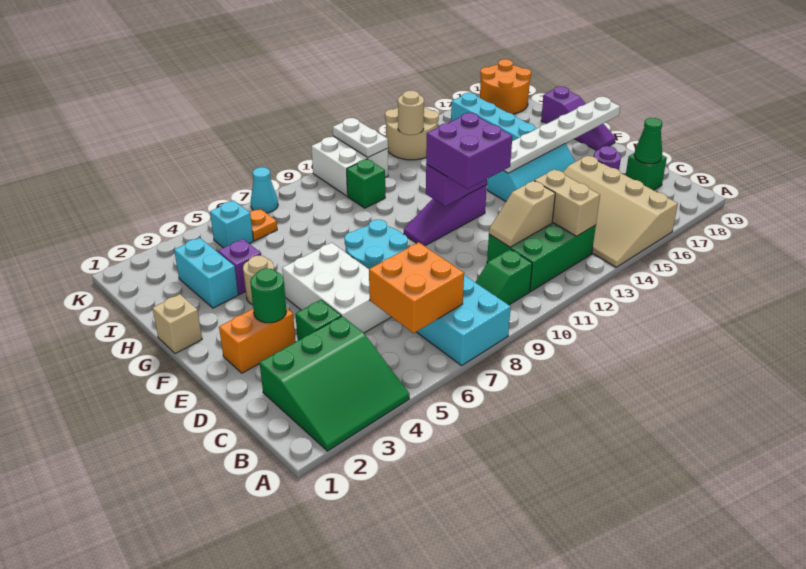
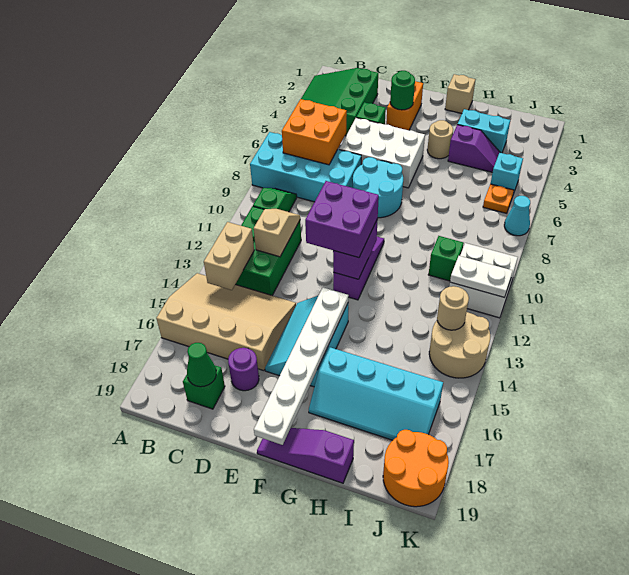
tan 1x2 brick [534,169,600,236] -> tan 1x2 brick turned to [204,222,254,290]

